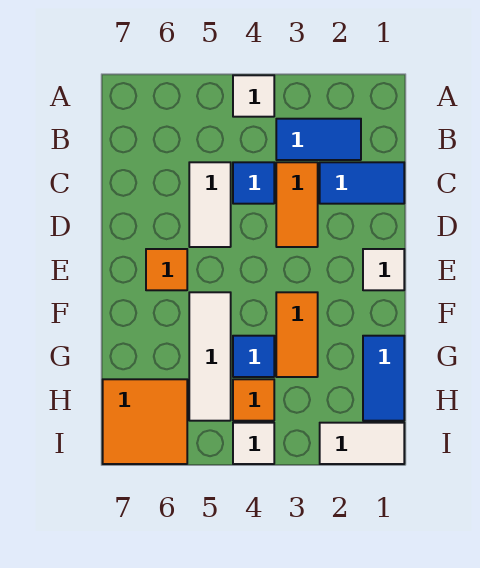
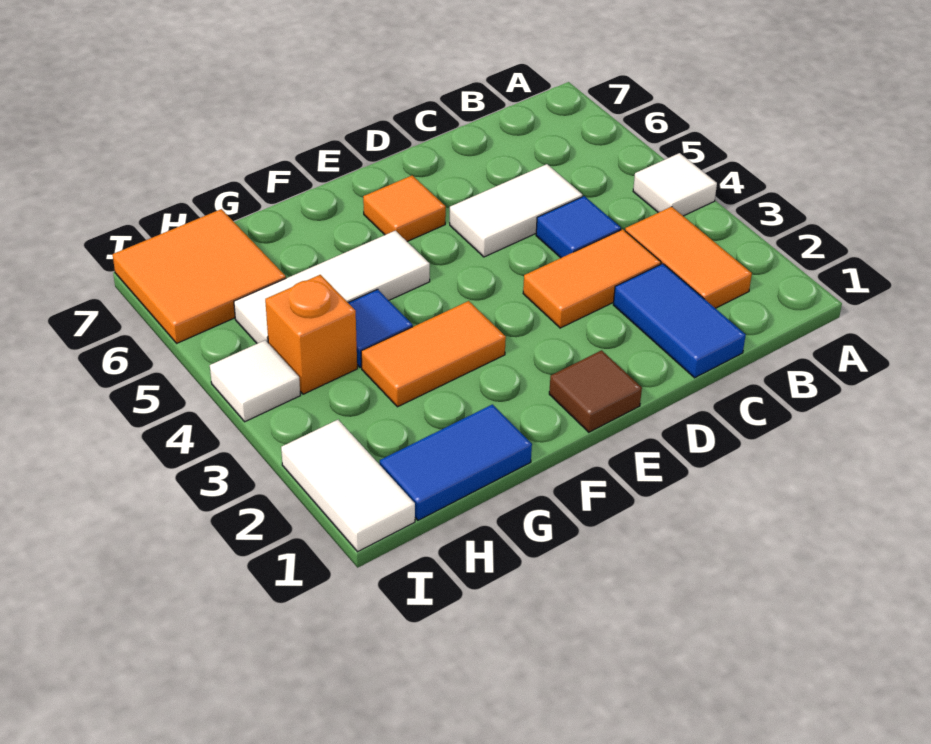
blue 1x2 tile [276,119,361,160] -> orange 1x2 tile [625,207,752,308]
white 1x1 tile [363,249,404,290] -> brown 1x1 tile [549,350,642,432]
orange 1x1 tile [233,379,274,421] -> orange 1x1 brick [265,275,357,394]

